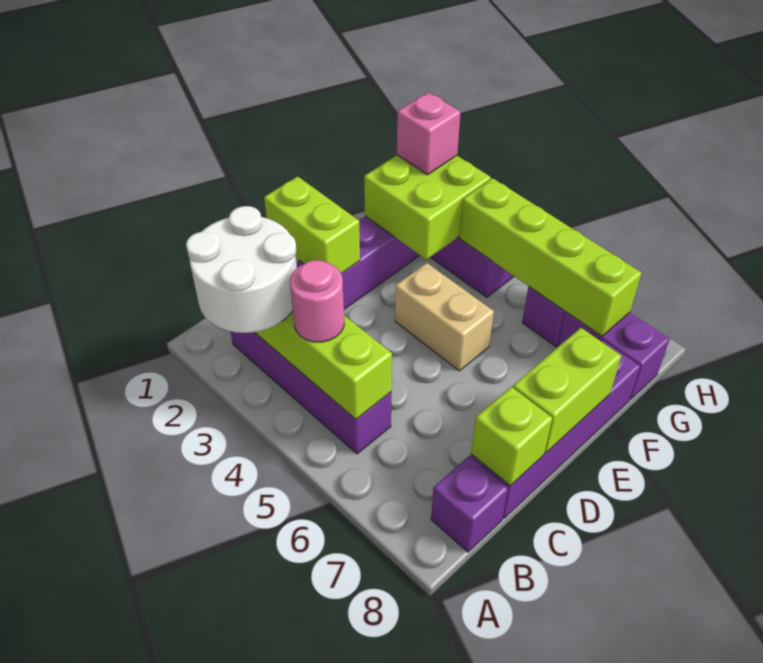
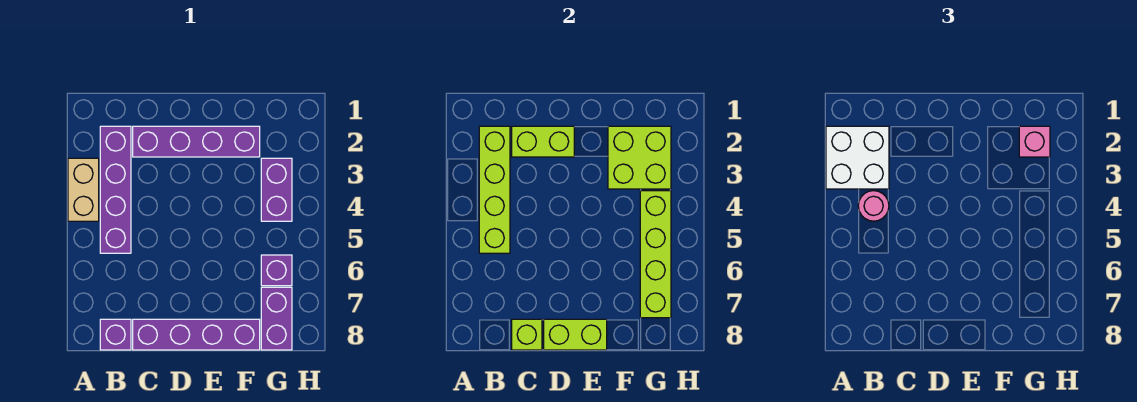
white 2x2 round brick [186,206,297,333] -> white 2x2 brick [826,126,889,189]
lime 1x2 brick [264,176,360,274] -> lime 1x2 brick turned to [512,126,574,157]
tan 1x2 brick [395,263,494,371] -> tan 1x2 brick moved to [68,158,99,221]

